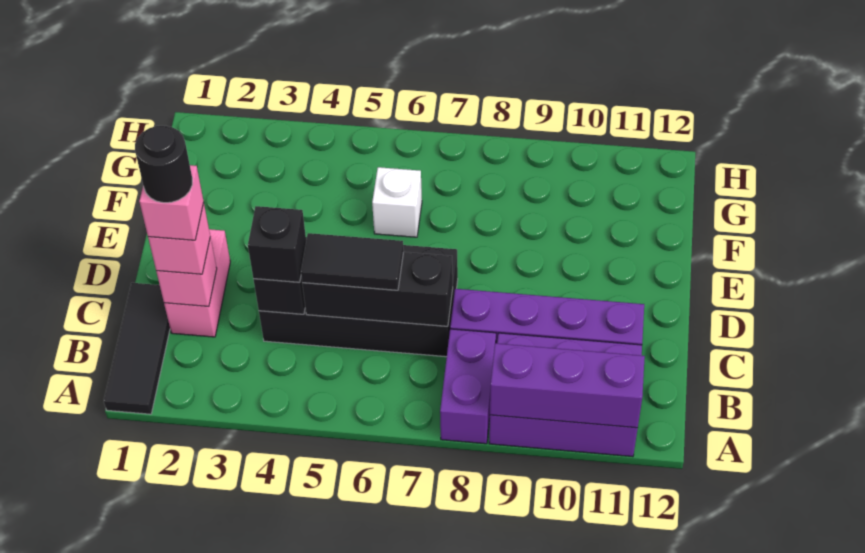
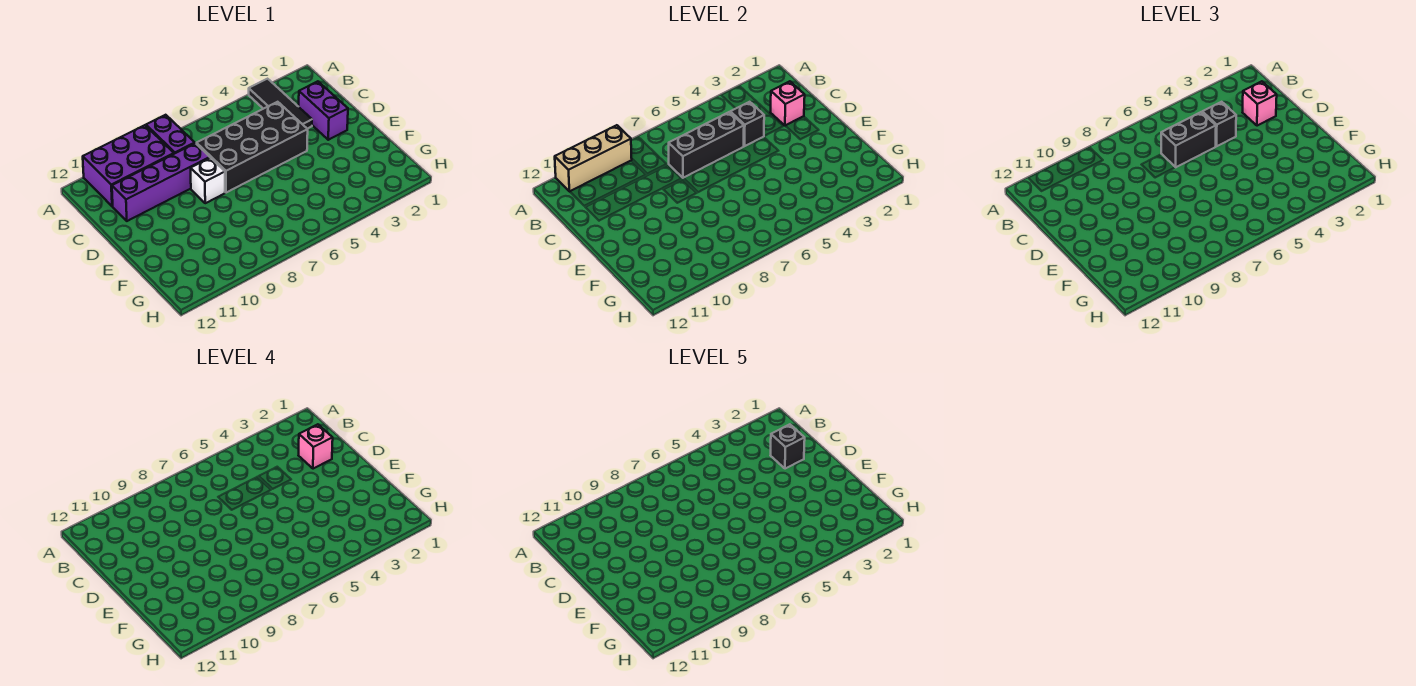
black 1x3 tile [104,283,170,414] -> black 1x3 tile moved to [249,79,312,129]
purple 1x3 brick [490,343,645,428] -> tan 1x3 brick [555,125,632,192]
pink 1x2 brick [164,229,230,337] -> purple 1x2 brick [299,81,348,140]
black 1x1 round brick [135,126,192,203] -> black 1x1 brick [771,424,805,469]
black 1x2 tile [301,233,404,290] -> black 1x2 brick [1161,112,1216,167]
white 1x1 brick [372,167,422,237] -> white 1x1 brick moved to [191,158,225,203]

